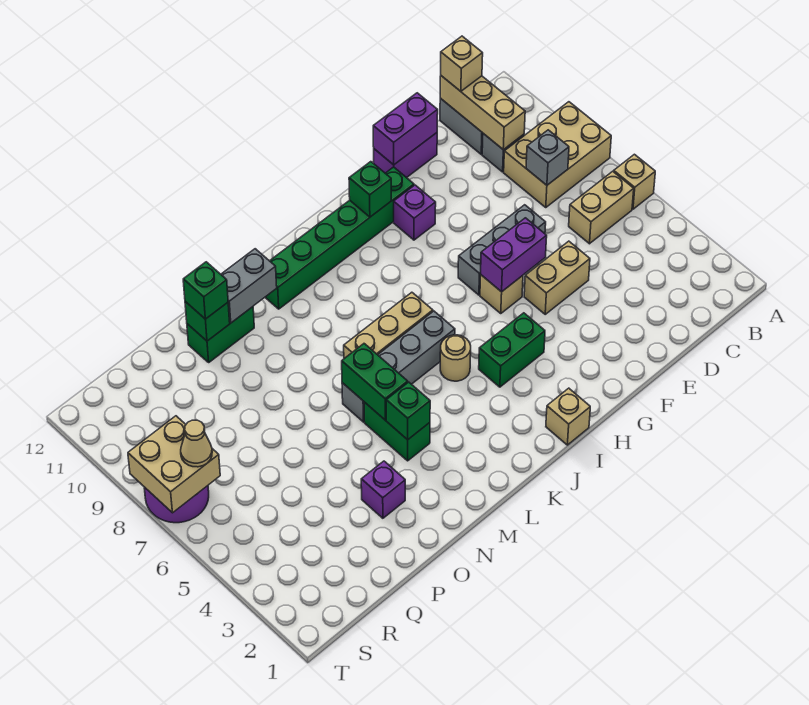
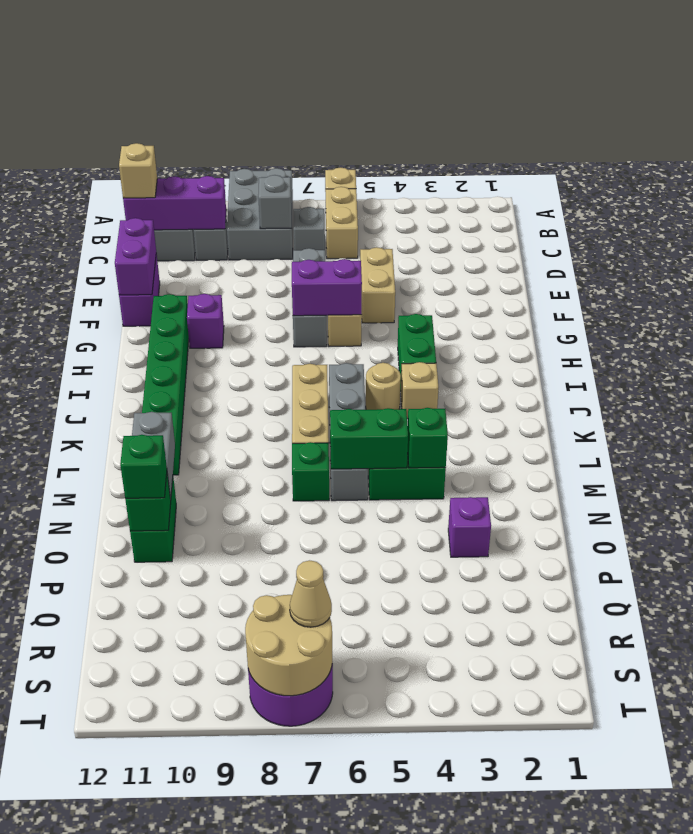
tan 2x3 brick [504,102,611,207] -> grey 2x3 brick [227,168,293,260]
none -> grey 1x1 brick [293,207,325,250]
tan 1x3 brick [440,76,525,150] -> purple 1x3 brick [123,176,226,230]
purple 1x2 brick [481,218,547,292] -> purple 1x2 brick turned to [292,259,362,316]
green 1x1 brick [349,162,391,217] -> green 1x1 brick moved to [292,442,329,501]
tan 1x1 brick [546,388,590,445] -> tan 1x1 brick moved to [400,362,438,419]
tan 2x2 brick [128,416,220,513] -> tan 2x2 round brick [245,595,332,696]

